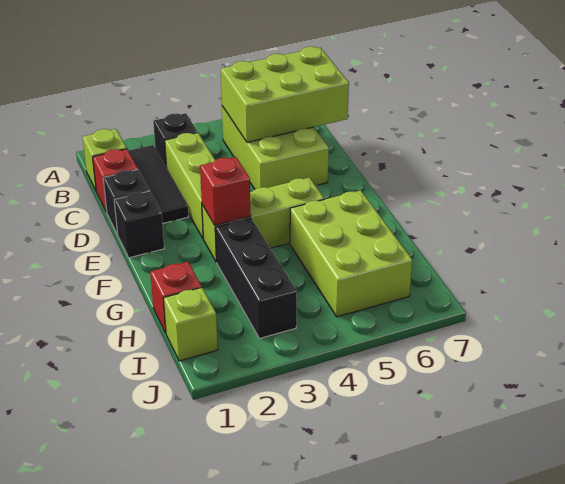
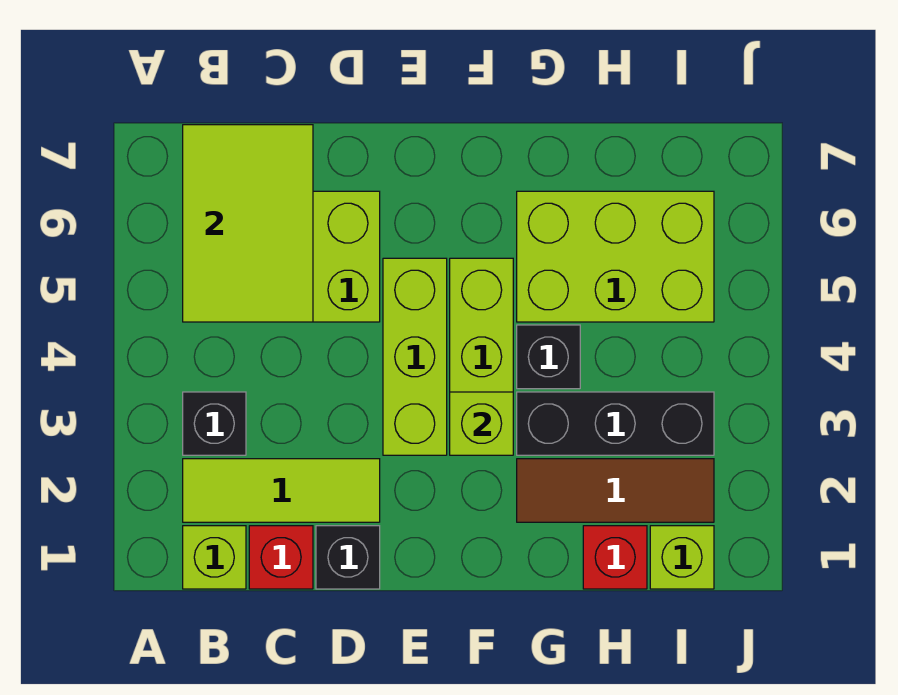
black 1x3 tile [129,145,189,224] -> lime 1x3 tile [183,459,380,522]
lime 2x3 brick [221,47,349,142] -> lime 2x3 tile [183,125,313,322]
lime 1x3 brick [165,133,215,239] -> lime 1x3 brick turned to [383,258,447,455]
black 1x1 brick [114,191,164,258] -> black 1x1 brick moved to [517,325,580,389]
red 1x1 brick [200,157,251,225] -> lime 1x1 brick [450,392,513,455]
none -> brown 1x3 tile [517,459,714,522]

